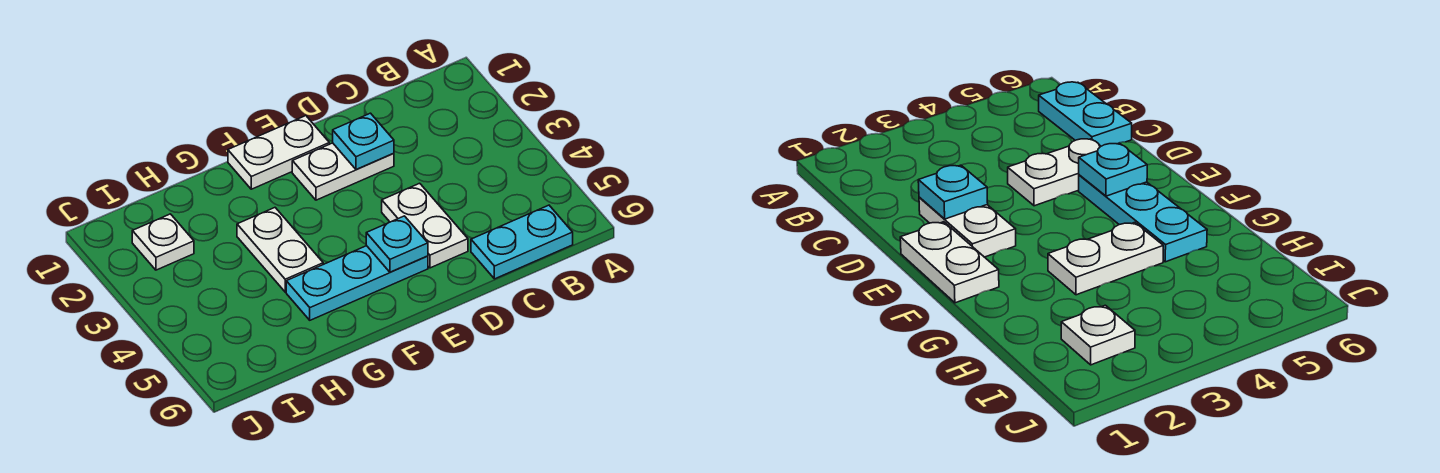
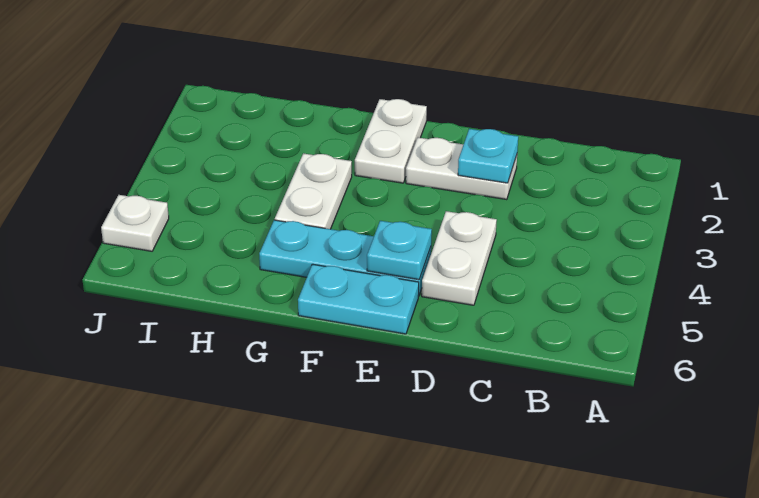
cyan 1x2 plate [471,205,573,279] -> cyan 1x2 plate moved to [298,264,419,334]
white 1x2 plate [228,116,329,189] -> white 1x2 plate turned to [355,99,427,183]
white 1x1 plate [132,214,194,270] -> white 1x1 plate moved to [101,195,169,251]

